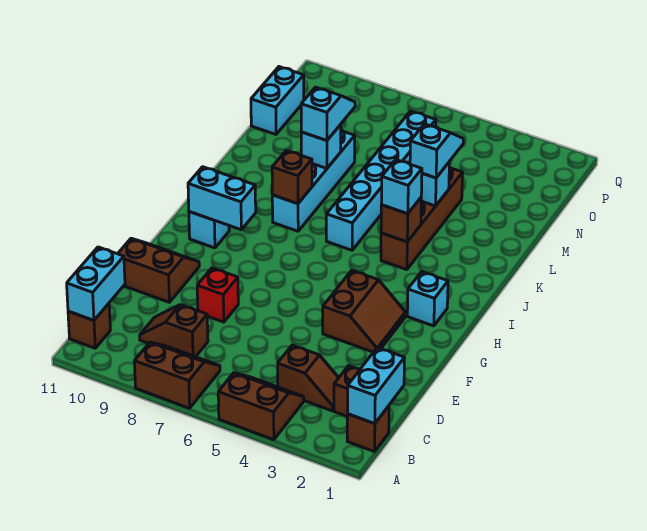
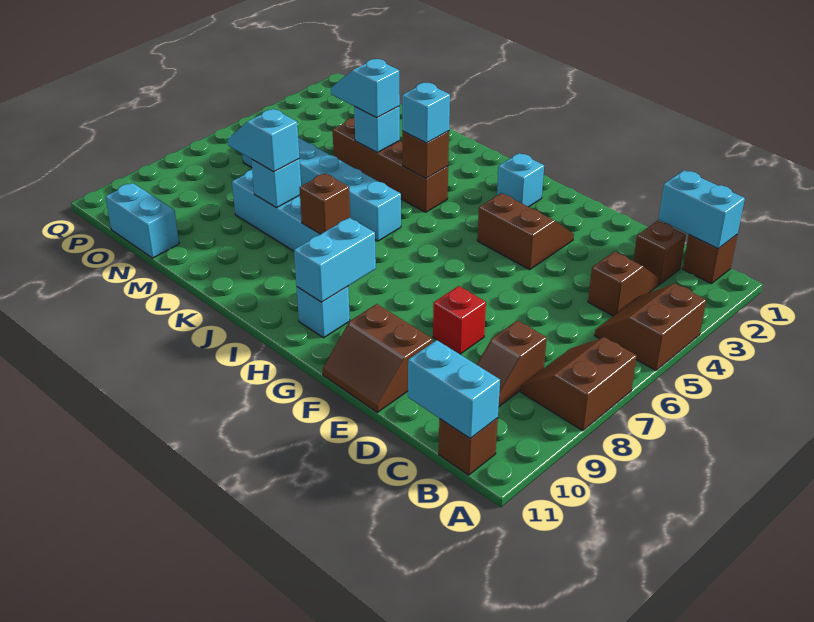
brown 2x2 slope [118,238,199,302] -> brown 2x2 slope turned to [323,304,433,412]

